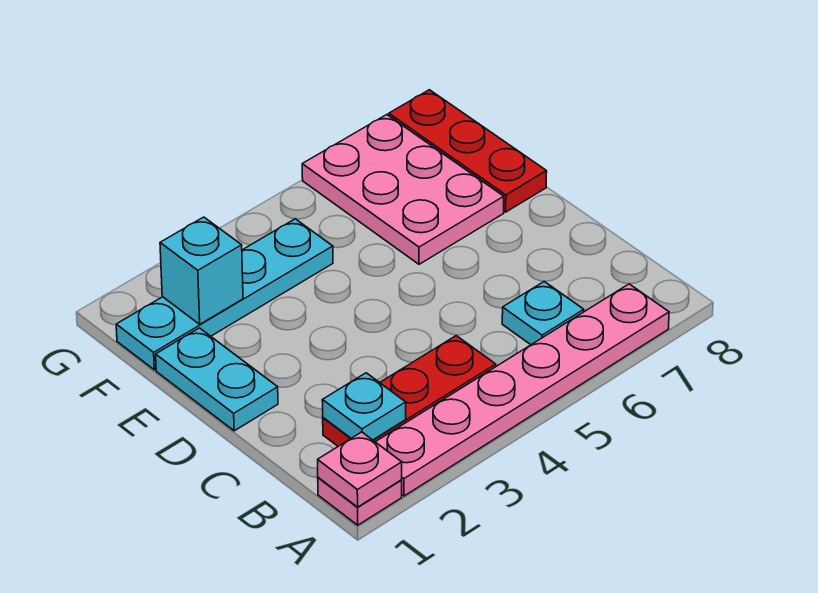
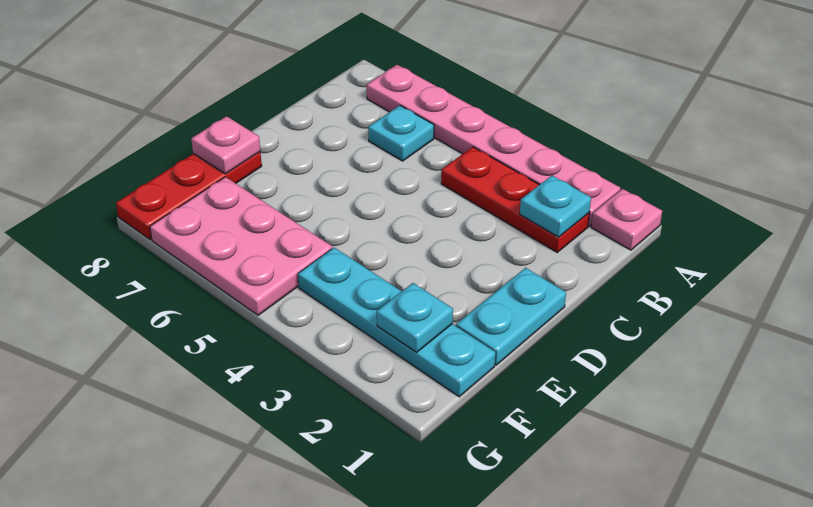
pink 1x1 plate [318,432,402,507] -> pink 1x1 plate moved to [191,116,260,174]
pink 2x3 plate [302,115,504,264] -> pink 2x3 plate turned to [150,177,332,315]
cyan 1x1 brick [160,217,243,324] -> cyan 1x1 plate [377,283,453,353]

